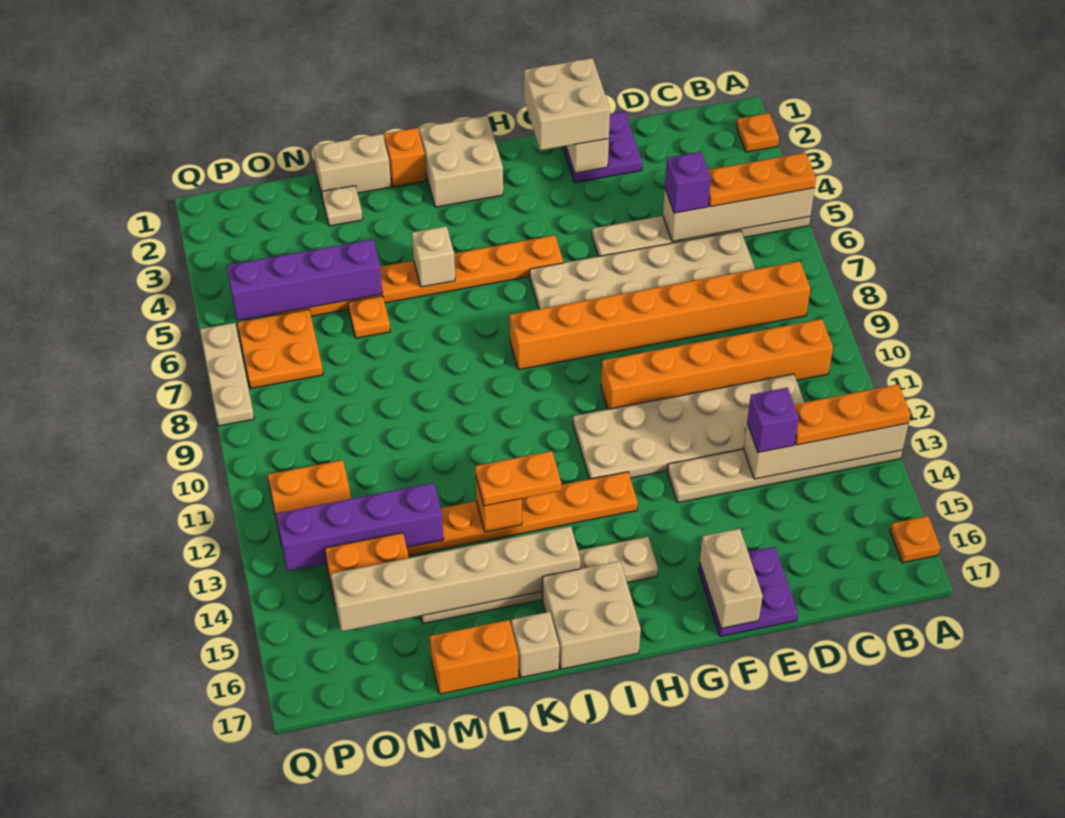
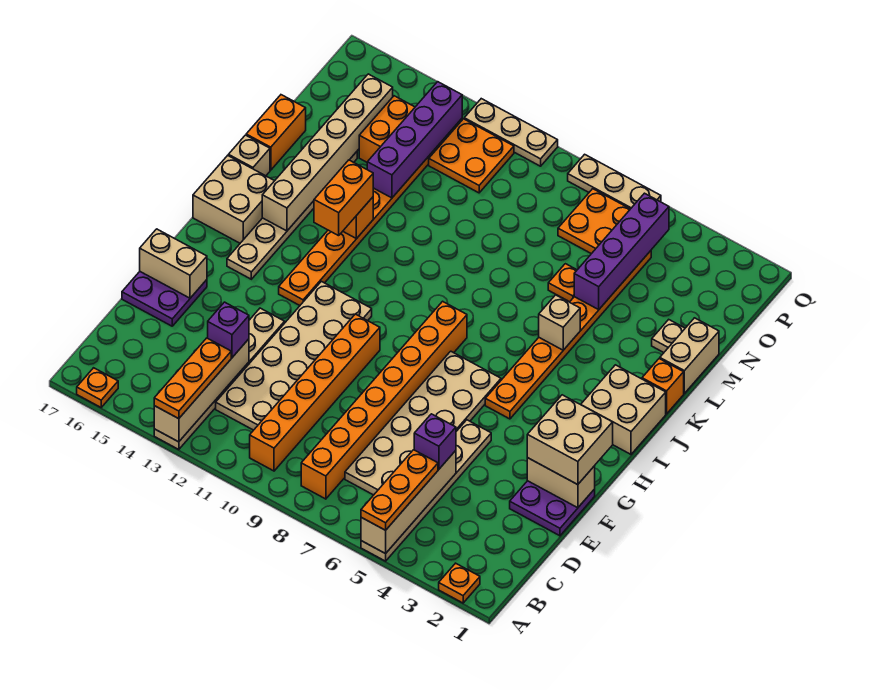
orange 1x2 plate [475,451,561,506] -> orange 1x2 brick [314,160,373,236]
none -> tan 1x3 plate [464,99,558,166]

